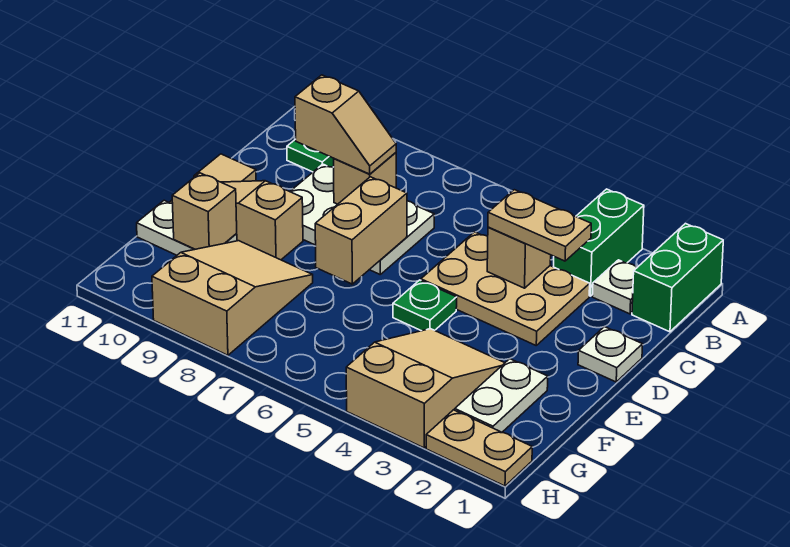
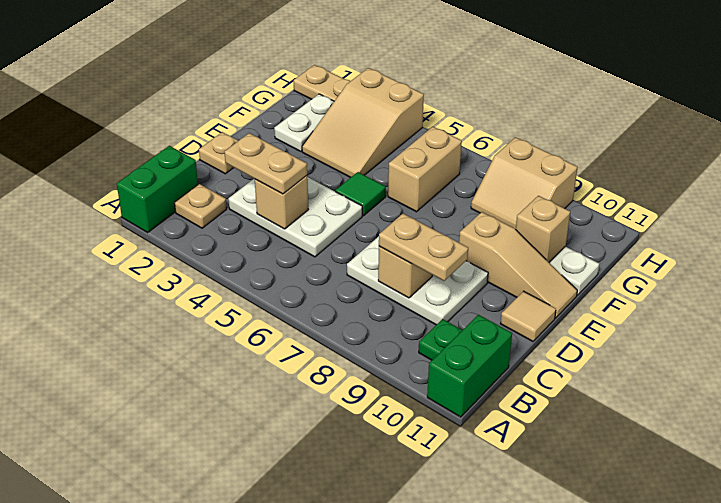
green 1x2 brick [554,189,644,296] -> green 1x2 brick moved to [427,315,512,417]
white 1x1 plate [592,260,637,314] -> tan 1x1 plate [175,184,227,228]
tan 2x3 plate [421,232,590,345] -> white 2x3 plate [228,177,362,257]
tan 1x2 slope [295,75,396,174] -> tan 1x2 plate [379,214,468,281]
white 1x1 plate [578,327,643,382] -> tan 1x1 plate [199,132,238,174]
tan 1x2 brick [315,177,407,284] -> tan 1x2 brick moved to [388,127,462,212]
green 1x1 plate [393,280,457,331] -> green 1x1 tile [335,172,386,216]
tan 2x3 slope [152,241,313,355] -> tan 2x2 slope [471,137,578,229]

